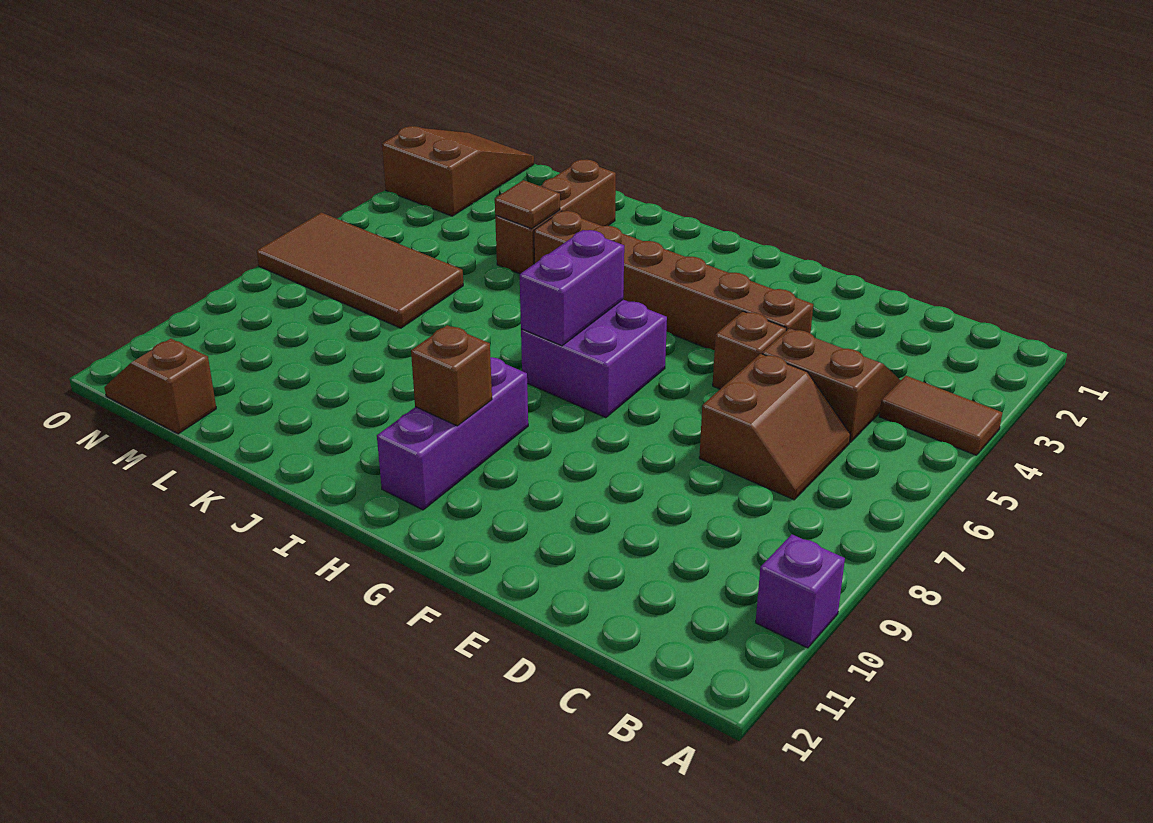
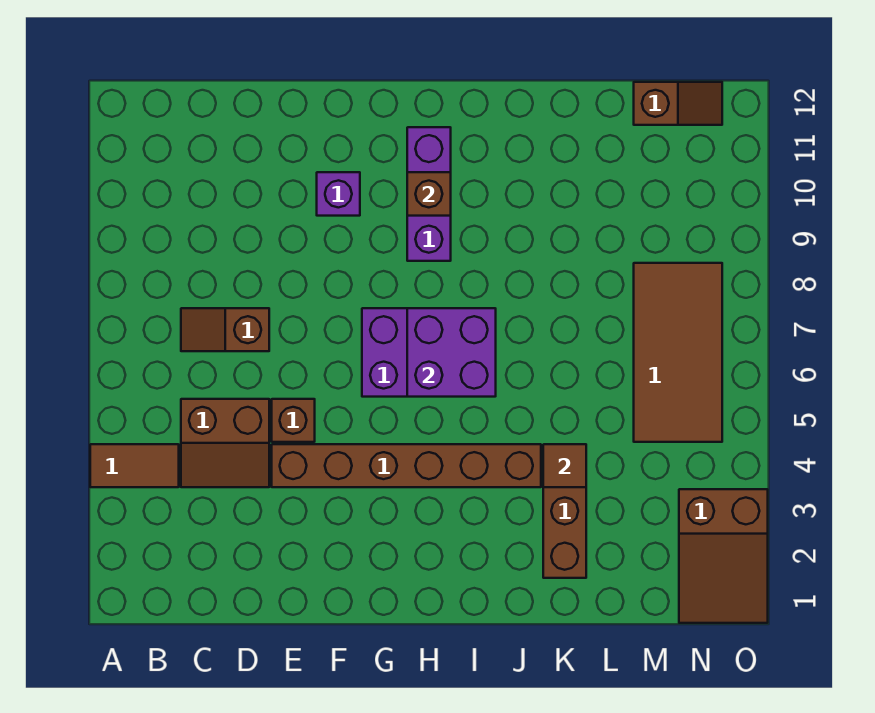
purple 1x1 brick [756,534,845,648] -> purple 1x1 brick moved to [317,172,360,216]
brown 2x2 slope [699,354,850,500] -> brown 1x2 slope [181,308,269,351]
purple 1x2 brick [520,230,624,346] -> purple 2x2 brick [407,308,496,397]
brown 2x4 tile [257,213,463,328] -> brown 2x4 tile turned to [634,263,722,442]

